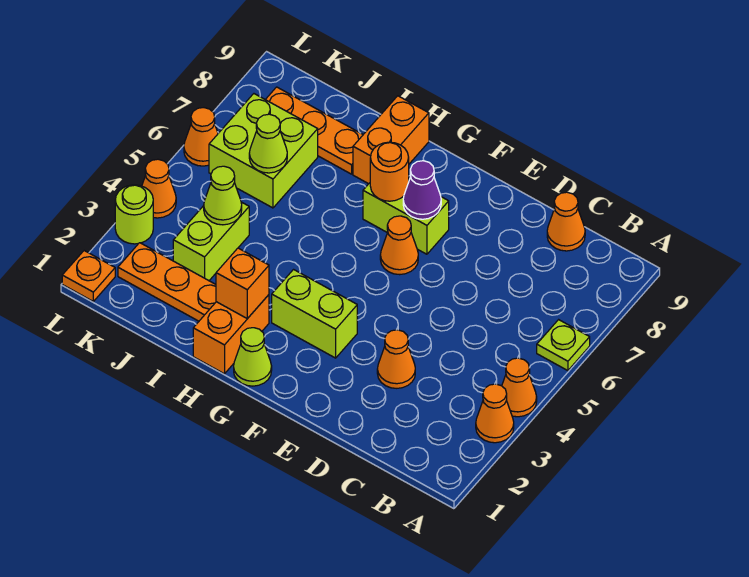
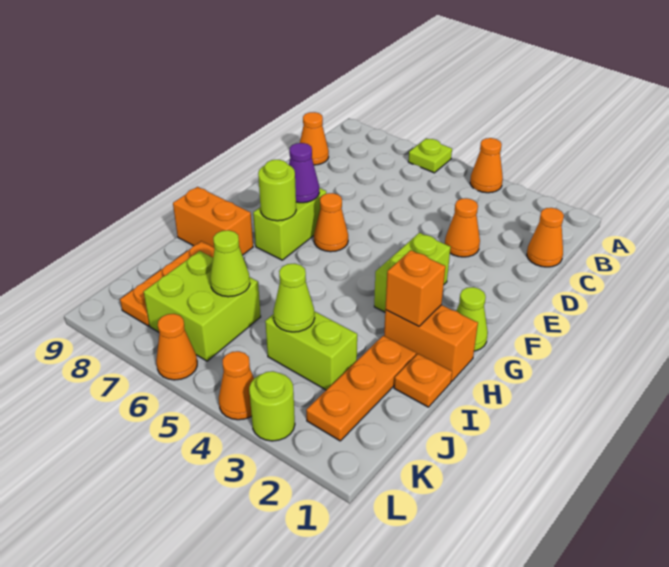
orange 1x1 cone [476,384,514,443] -> orange 1x1 cone moved to [527,208,564,267]
orange 1x1 round brick [370,142,409,201] -> lime 1x1 round brick [258,160,296,221]
orange 1x1 plate [62,251,115,301] -> orange 1x1 plate moved to [394,354,452,407]

